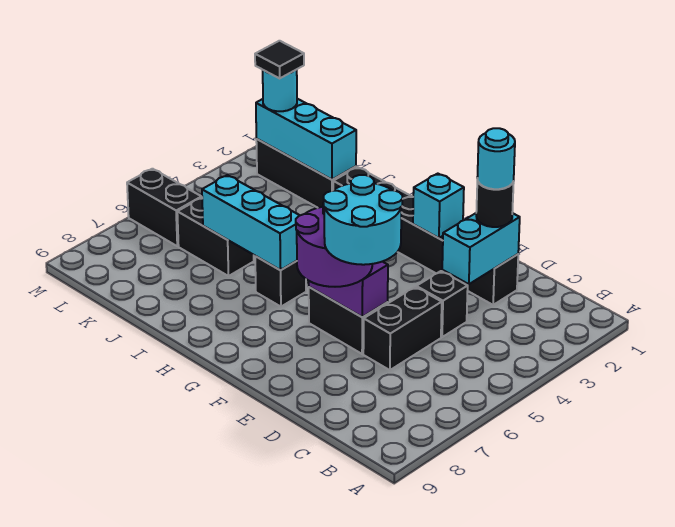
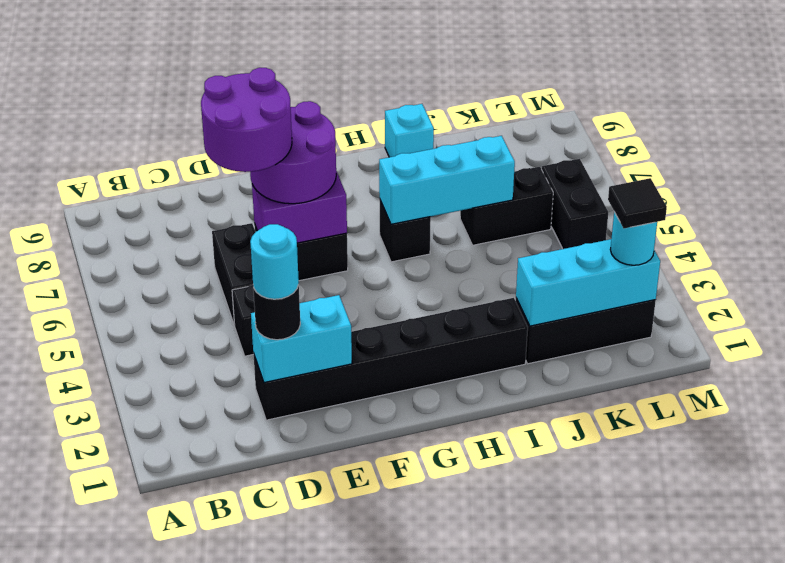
cyan 1x2 brick [442,213,520,284] -> cyan 1x2 brick turned to [251,295,352,383]
cyan 2x2 round brick [324,175,403,265] -> purple 2x2 round brick [201,68,292,172]
cyan 1x1 brick [413,174,464,238] -> cyan 1x1 brick moved to [385,104,434,157]
black 1x2 brick [127,169,202,246] -> black 1x2 brick turned to [542,159,608,249]

